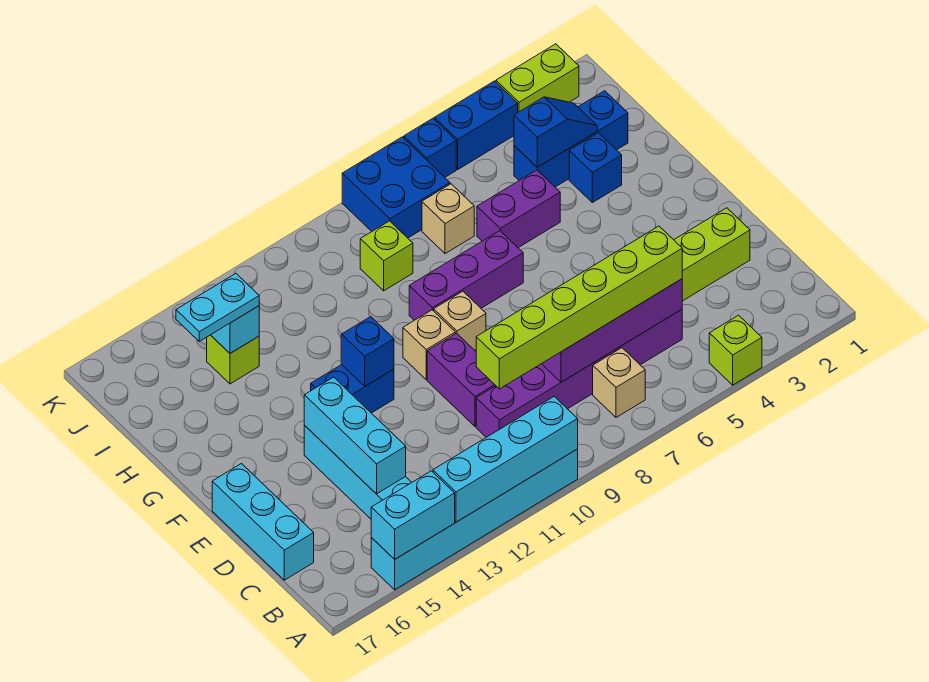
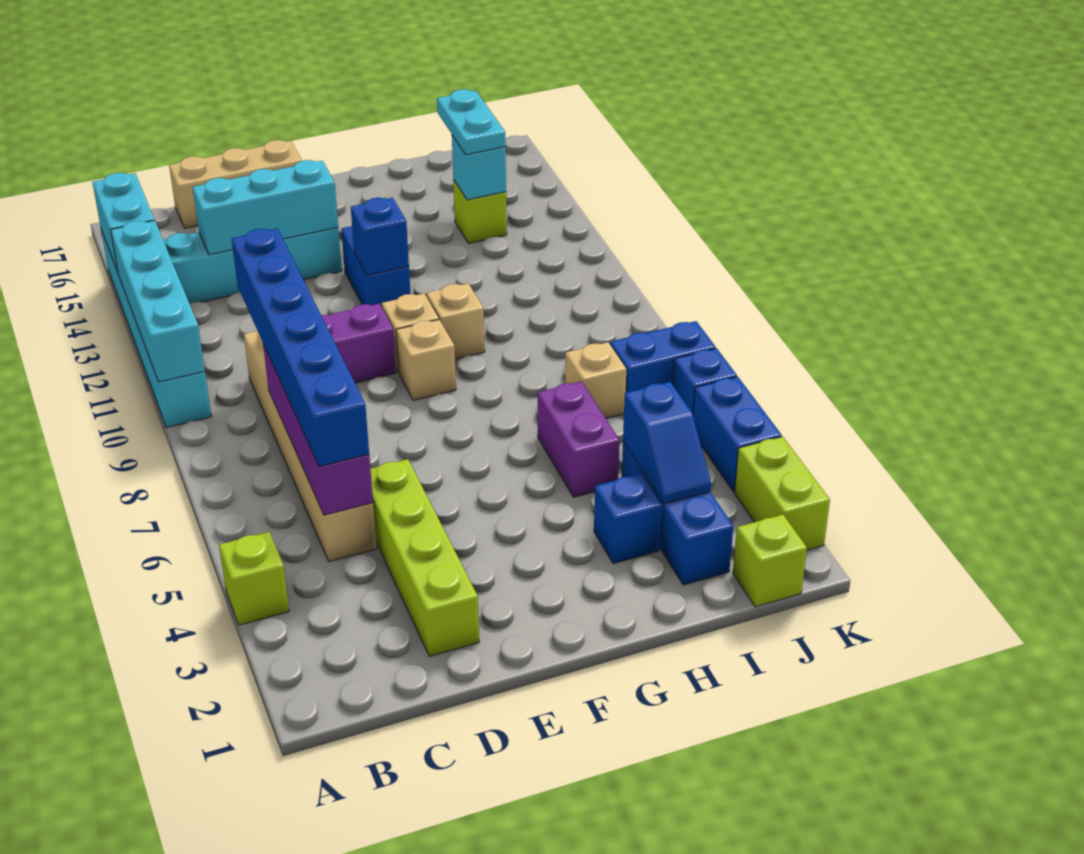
tan 1x1 brick [593,348,645,417] -> tan 1x1 brick moved to [426,283,485,359]
purple 1x6 brick [476,310,682,437] -> tan 1x6 brick [244,331,377,562]
lime 1x6 brick [476,226,682,389] -> blue 1x6 brick [232,229,369,467]
cyan 1x3 brick [212,464,314,580] -> tan 1x3 brick [169,140,302,228]
purple 1x3 brick [409,231,523,320] -> none
lime 1x1 brick [360,221,413,291] -> lime 1x1 brick moved to [733,515,807,607]
blue 2x2 brick [342,137,450,238] -> blue 1x2 brick [610,321,716,393]

